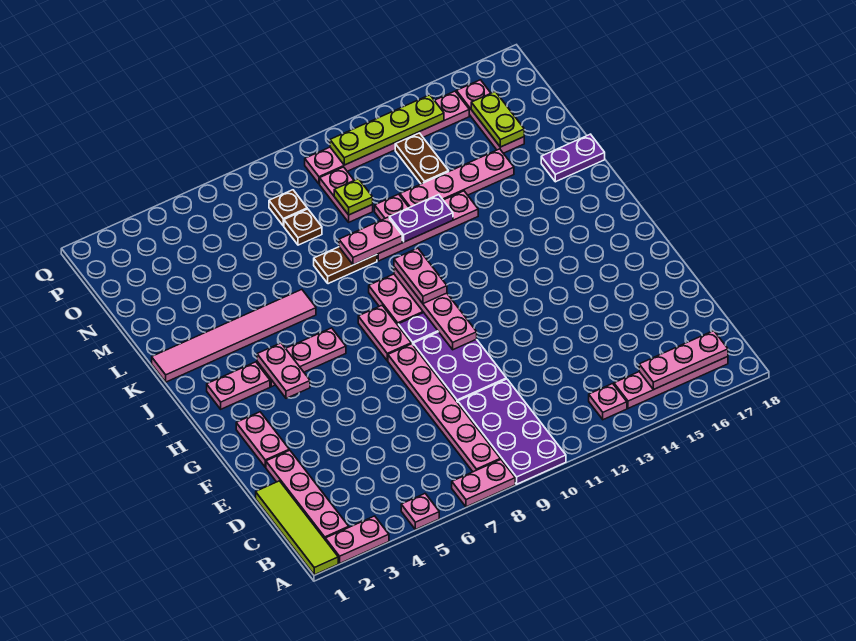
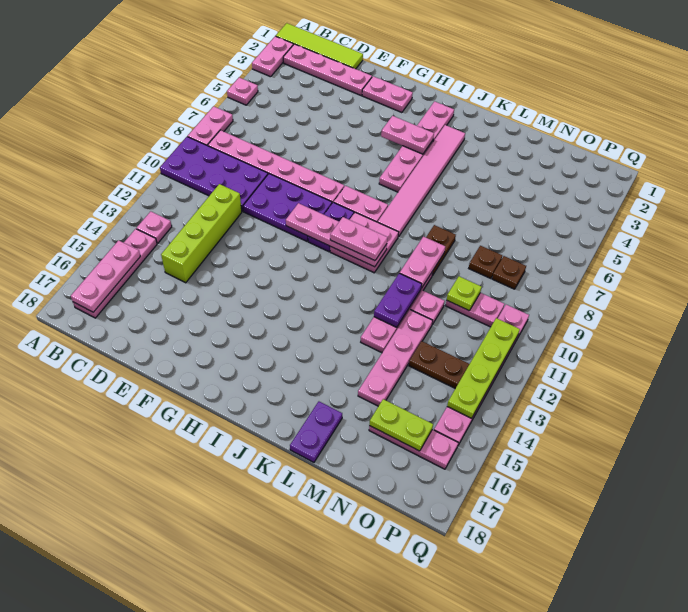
none -> lime 1x4 brick [161,184,242,283]
pink 1x6 tile [152,289,316,382] -> pink 1x6 tile moved to [378,125,465,237]

